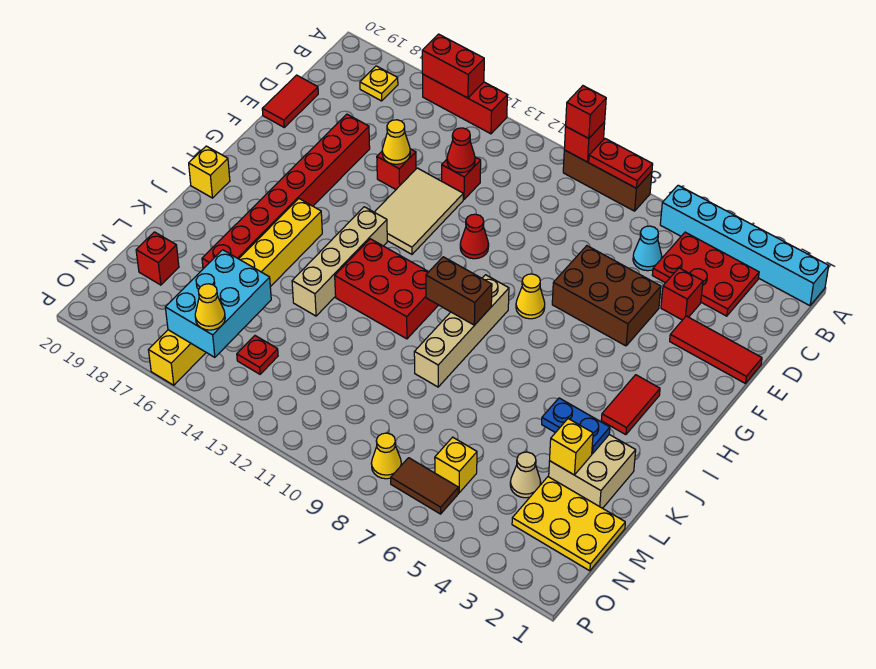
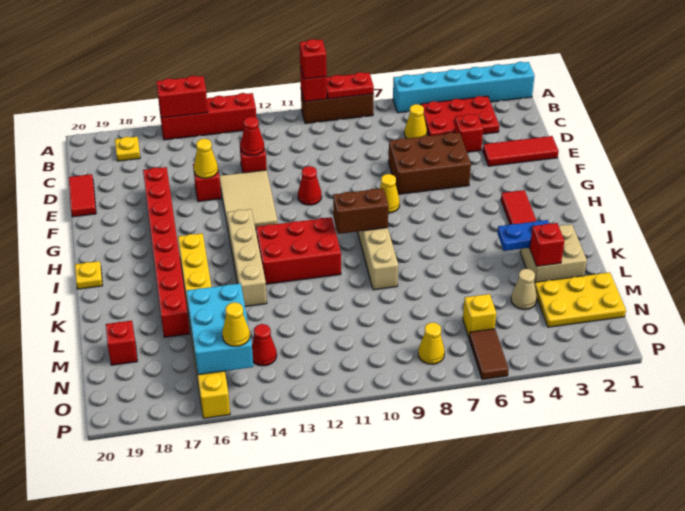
red 1x3 brick [423,74,507,134] -> red 1x4 brick [160,93,256,140]
cyan 1x1 cone [633,226,662,271] -> yellow 1x1 cone [404,104,427,139]
yellow 1x1 brick [189,146,230,198] -> yellow 1x1 plate [75,261,103,289]
yellow 1x1 brick [550,419,593,475] -> red 1x1 brick [530,223,564,266]
red 1x1 plate [237,336,278,374] -> red 1x1 cone [252,324,277,366]
brown 1x2 tile [391,458,458,514] -> brown 1x2 tile turned to [469,329,509,379]

